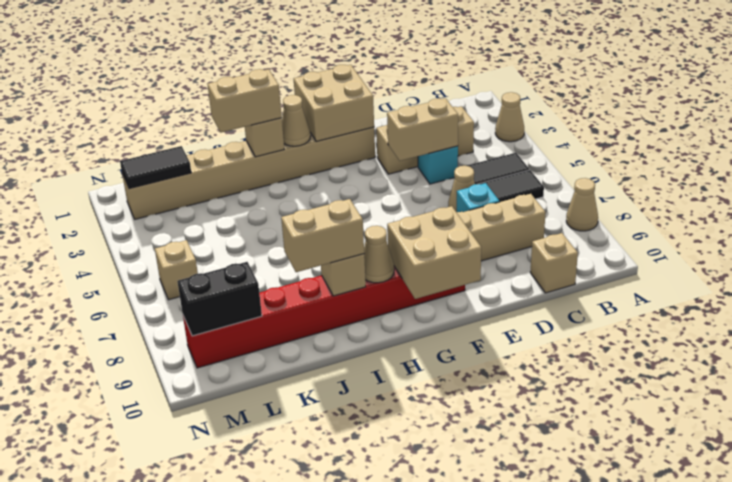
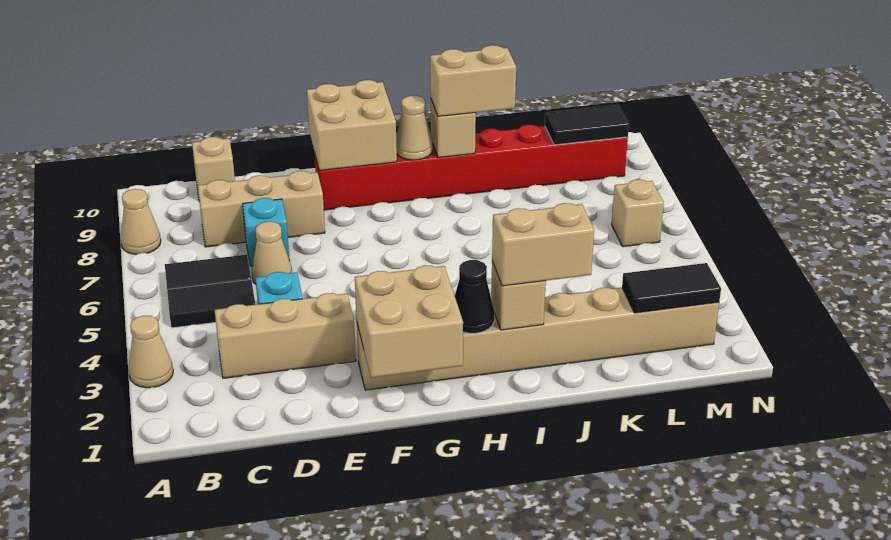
tan 1x2 brick [387,98,458,161] -> none
tan 1x1 cone [282,95,311,146] -> black 1x1 cone [455,260,494,333]
black 1x2 brick [177,262,262,336] -> black 1x2 tile [545,105,629,145]

